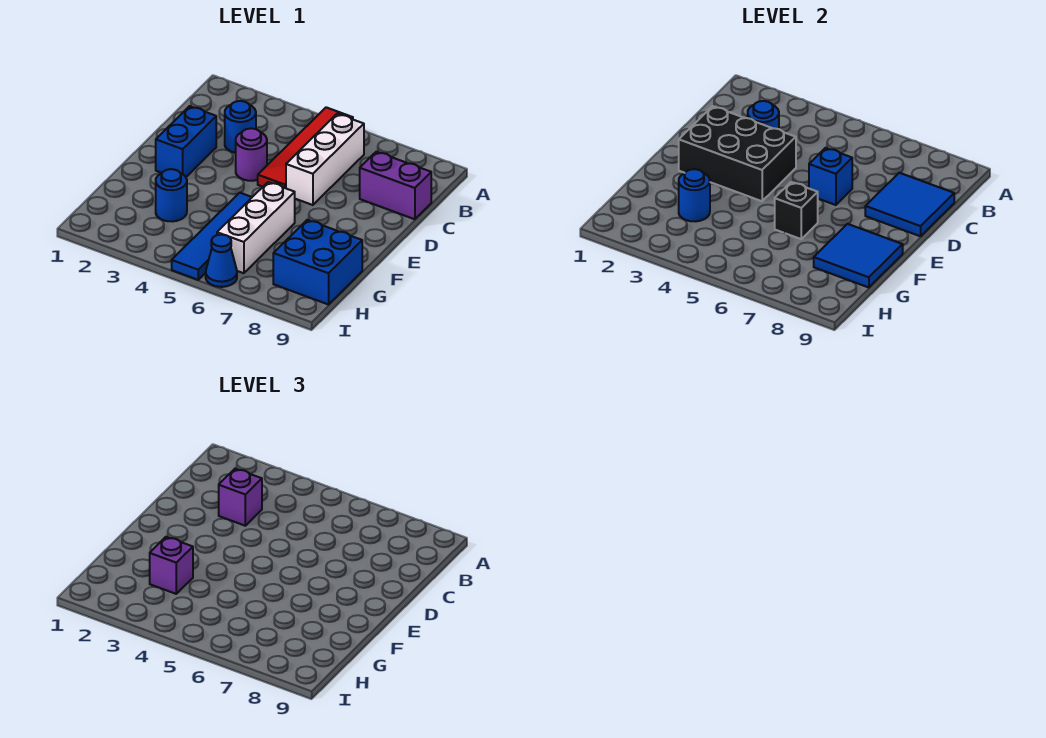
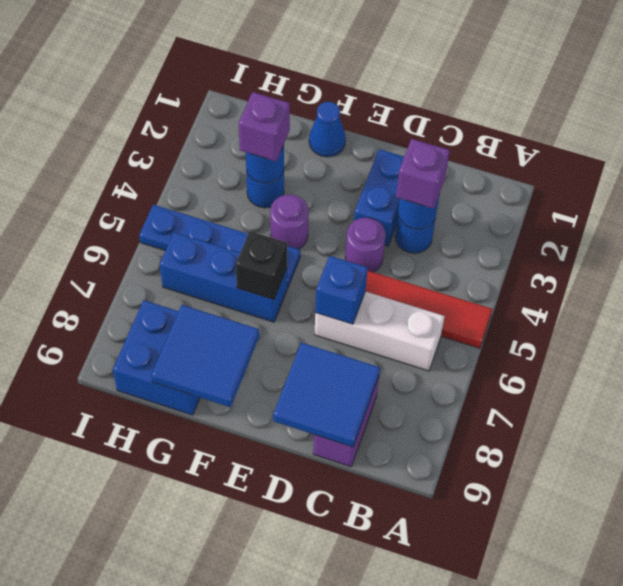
blue 1x2 brick [156,106,216,177] -> blue 1x2 brick turned to [354,149,404,246]
black 2x3 brick [679,106,796,201] -> none
none -> purple 1x1 round brick [270,195,309,249]
blue 1x4 tile [172,193,252,280] -> blue 1x4 plate [139,205,300,289]
white 1x3 brick [217,182,295,273] -> blue 1x3 brick [160,232,287,322]
blue 1x1 cone [206,235,237,287] -> blue 1x1 cone moved to [309,102,346,157]

